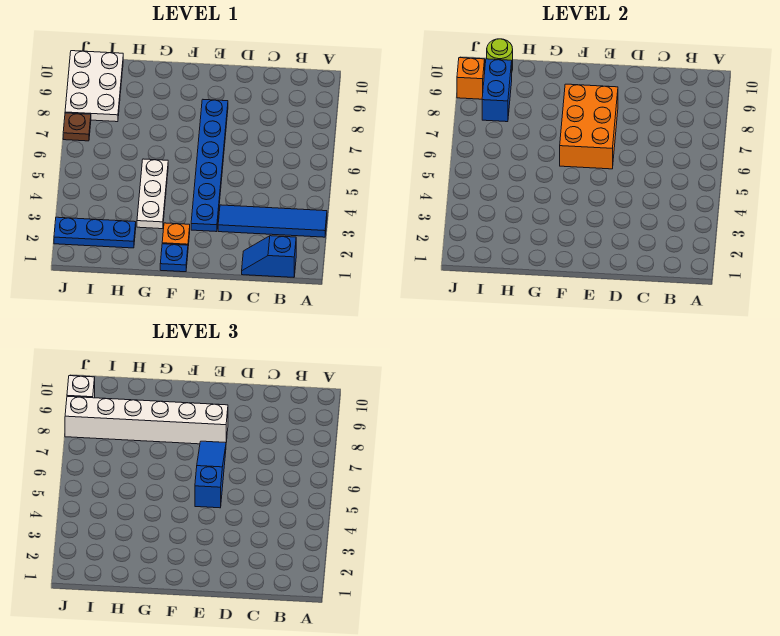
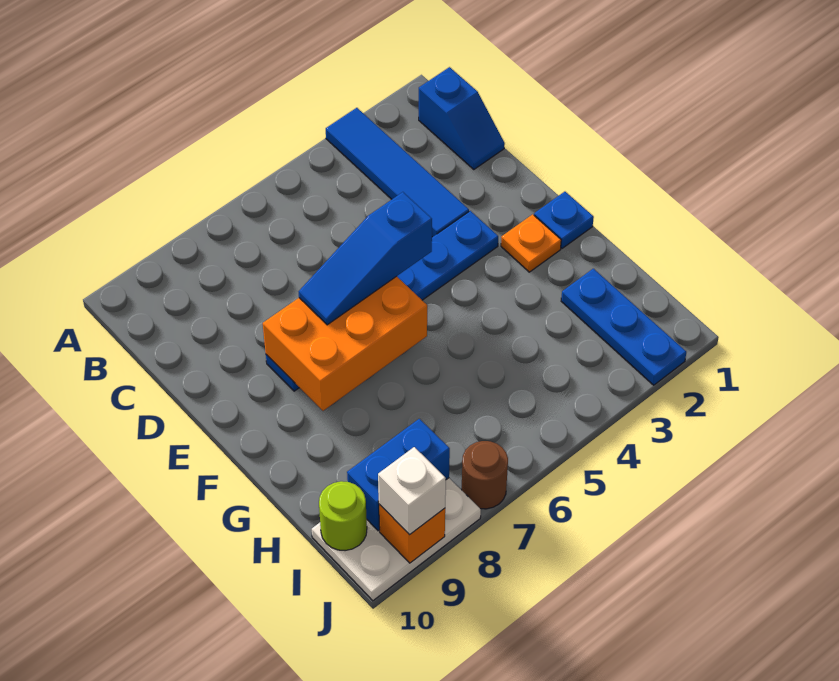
white 1x6 brick [65,396,228,444] -> none
white 1x3 plate [137,159,168,229] -> none
brown 1x1 plate [63,113,91,141] -> brown 1x1 round brick [462,441,508,509]

